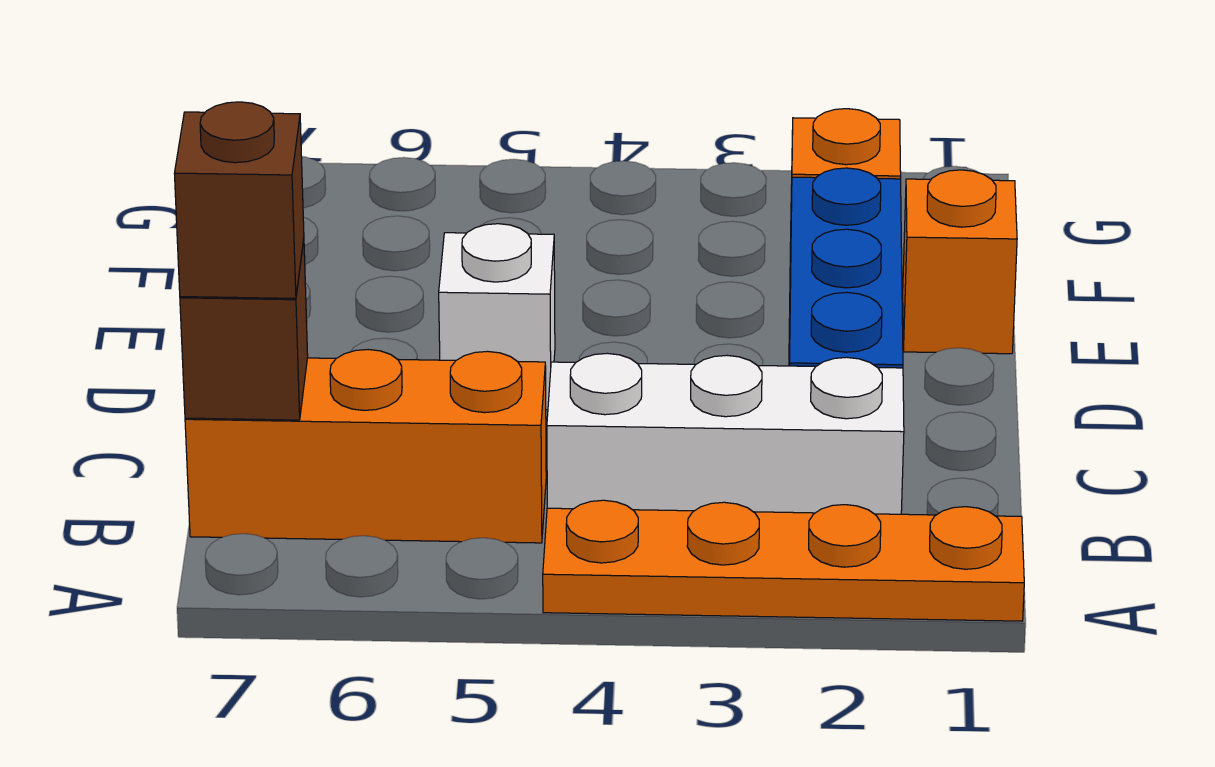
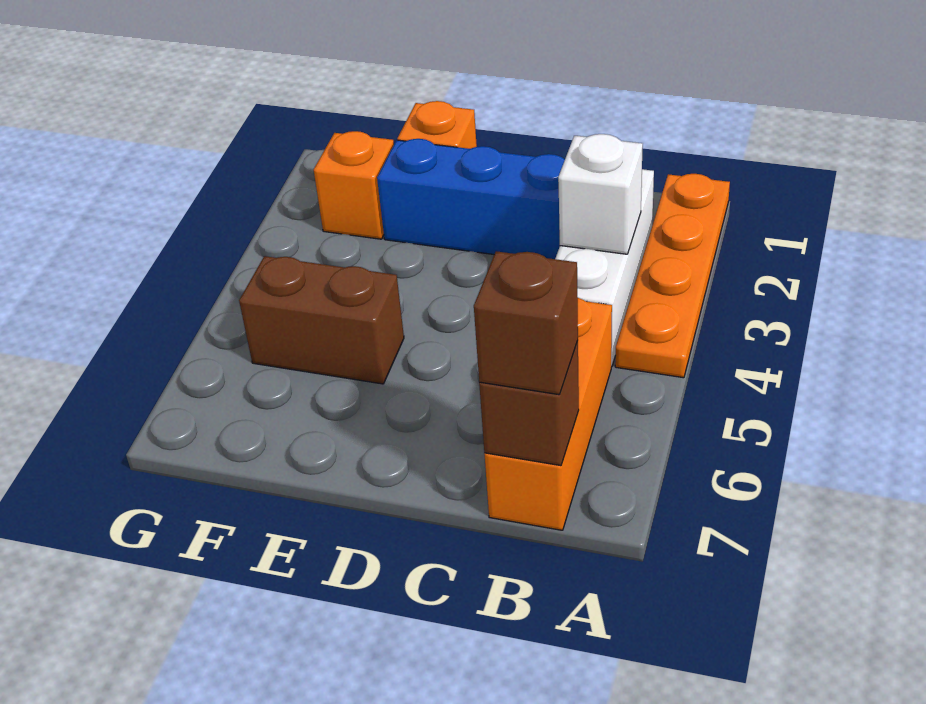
white 1x1 brick [439,224,555,410] -> white 1x1 brick moved to [558,134,643,254]
none -> brown 1x2 brick [239,256,404,384]

